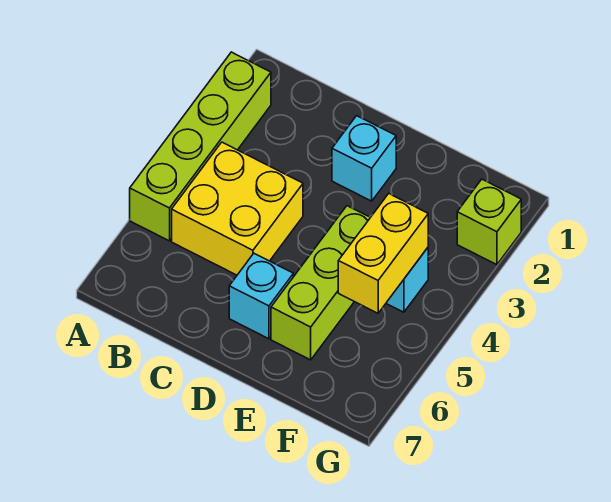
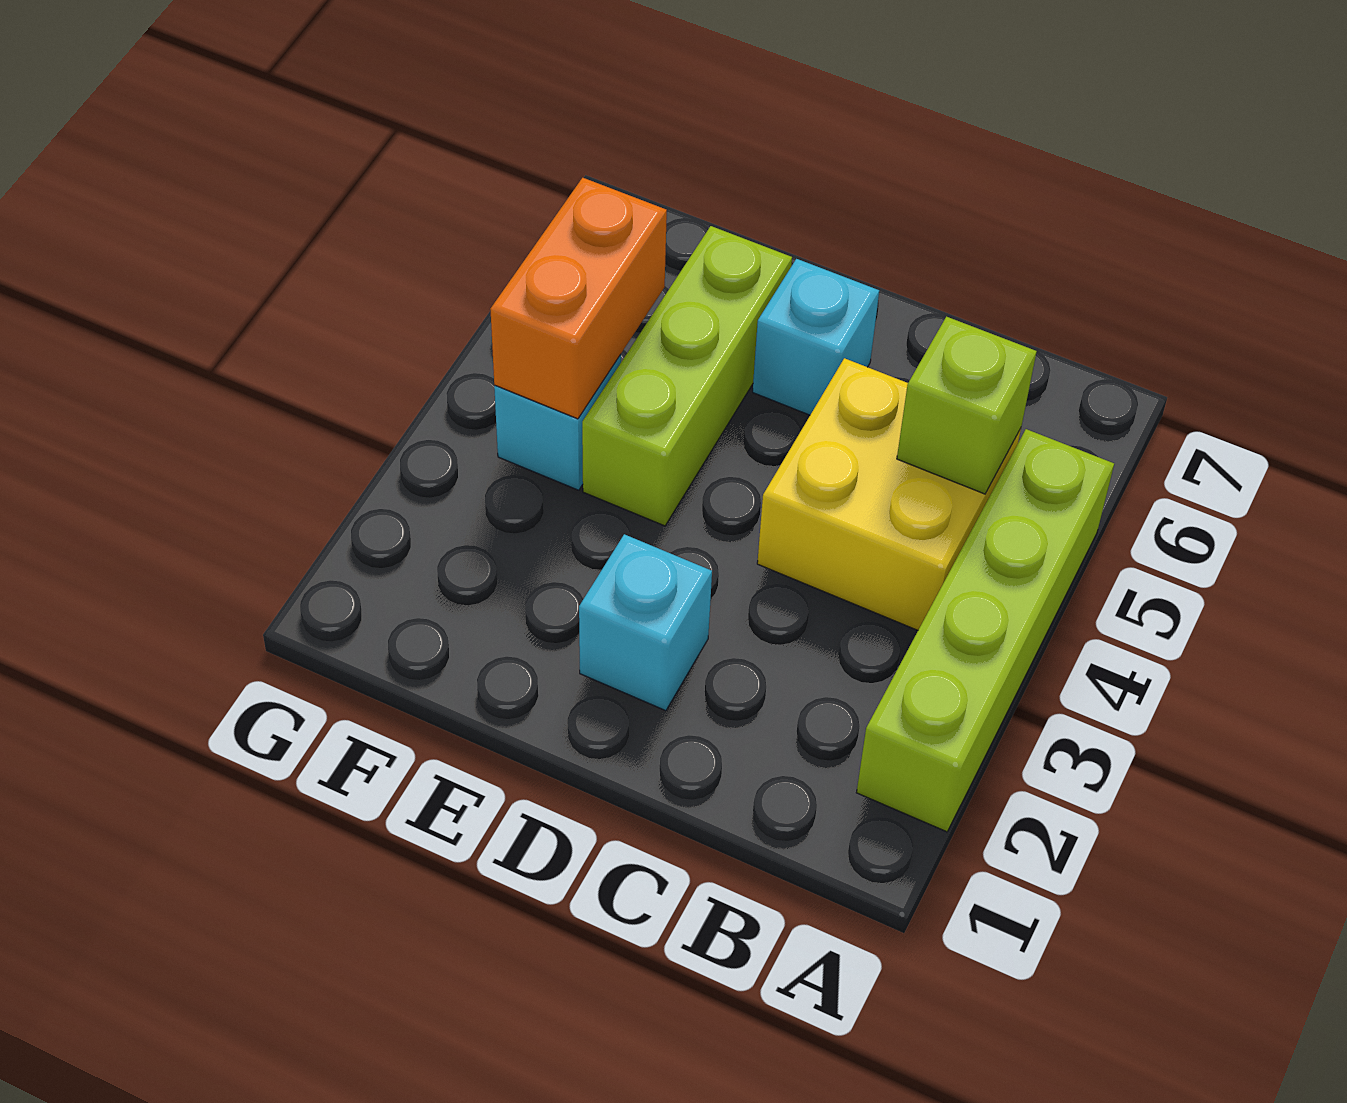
yellow 1x2 brick [338,194,428,313] -> orange 1x2 brick [490,178,667,419]
lime 1x1 brick [457,179,521,265] -> lime 1x1 brick moved to [897,317,1037,494]

